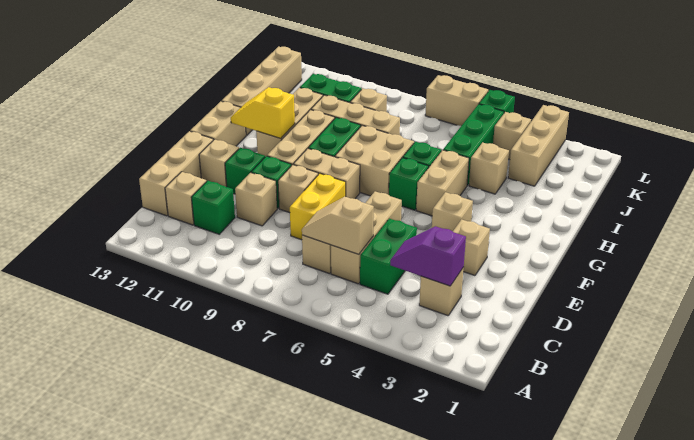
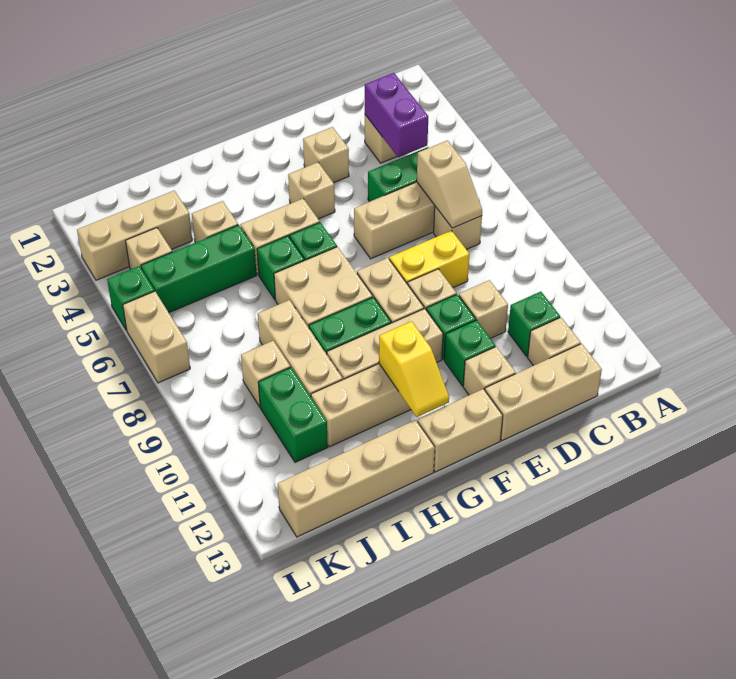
purple 1x2 slope [390,226,466,286] -> purple 1x2 brick [365,73,428,157]

